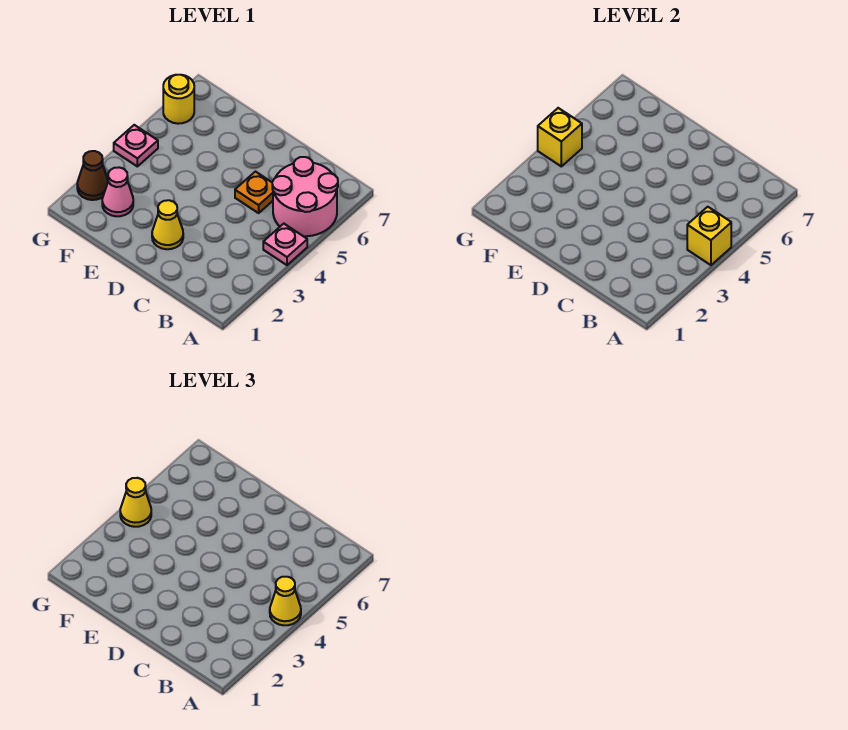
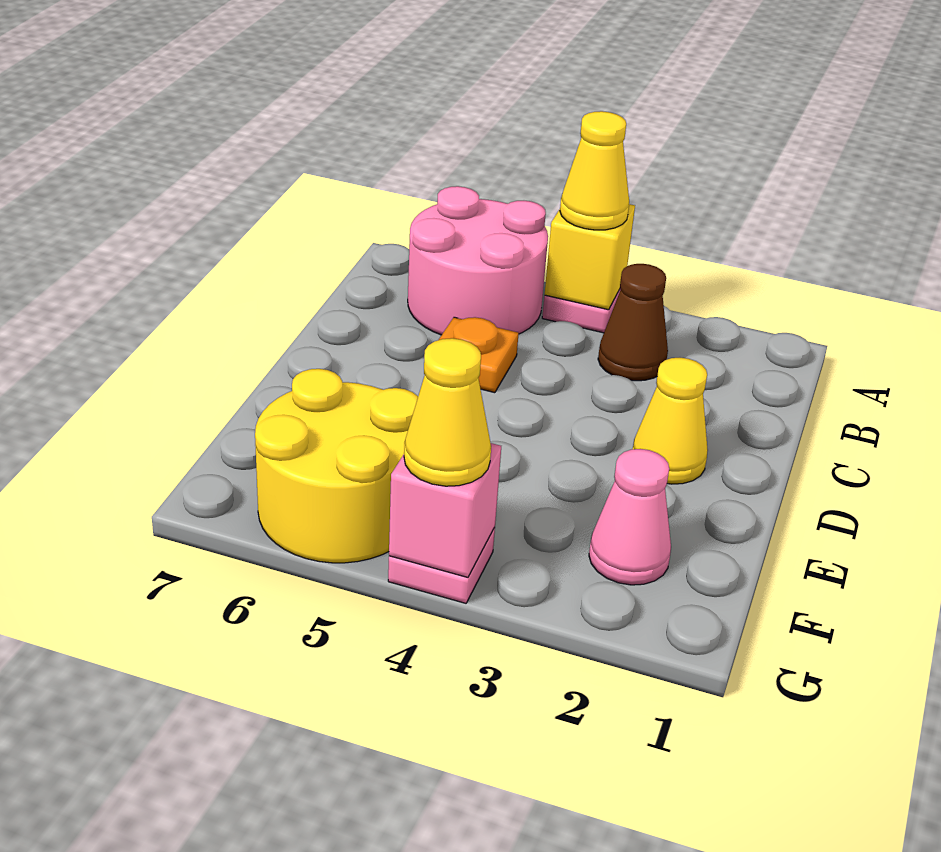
brown 1x1 cone [77,151,108,200] -> brown 1x1 cone moved to [598,264,668,381]
yellow 1x1 brick [538,108,582,166] -> pink 1x1 brick [389,443,501,577]
yellow 1x1 round brick [163,75,194,124] -> yellow 2x2 round brick [255,369,418,563]

